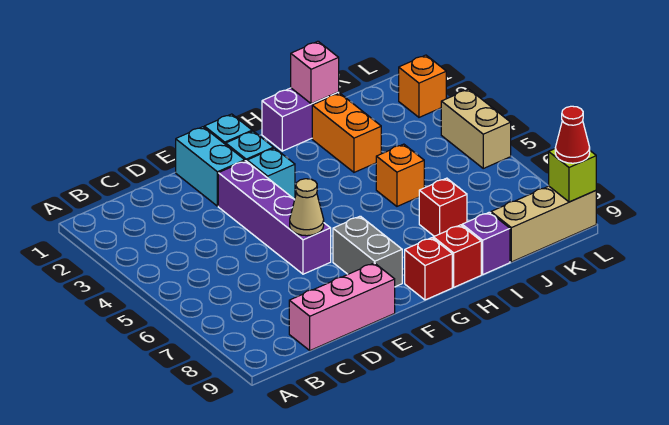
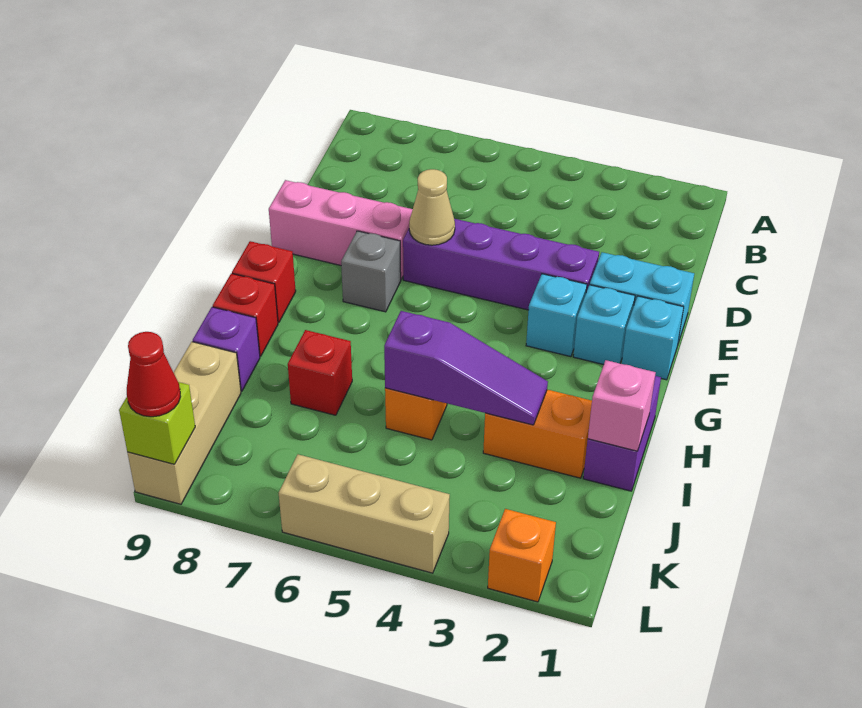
pink 1x3 brick [289,263,395,350] -> pink 1x3 brick turned to [269,180,413,279]
grey 1x2 brick [333,216,402,287] -> grey 1x1 brick [341,231,401,312]
none -> purple 1x3 slope [384,311,548,425]
tan 1x2 brick [441,89,511,168] -> tan 1x3 brick [279,454,450,573]

